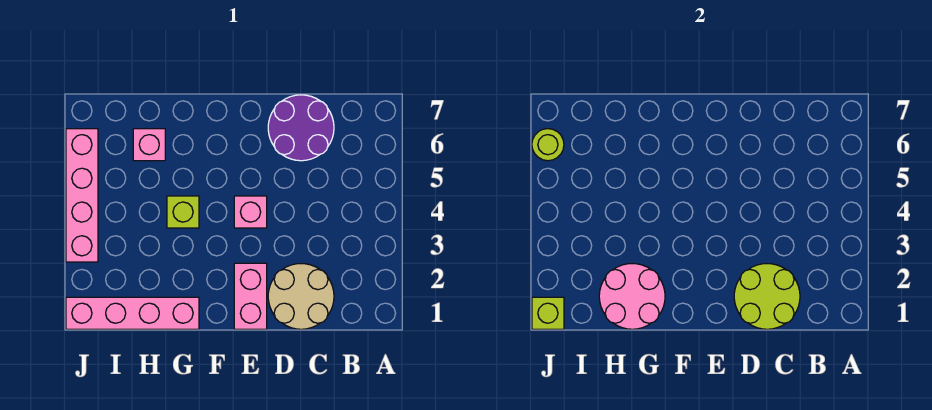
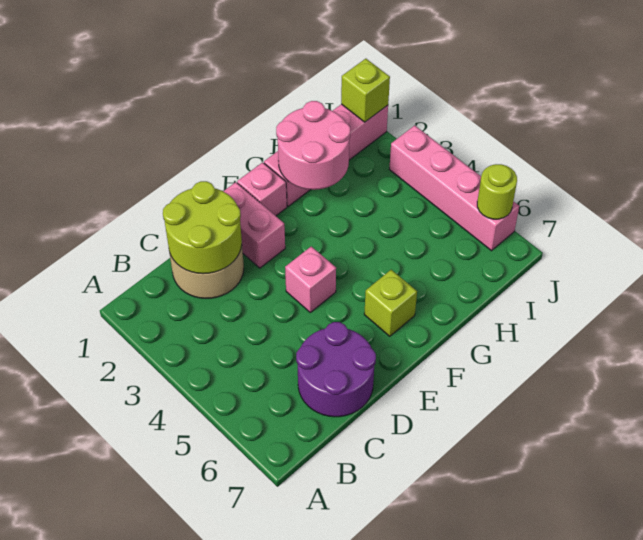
lime 1x1 brick [167,196,199,228] -> lime 1x1 brick moved to [364,270,417,336]
pink 1x1 brick [133,129,165,161] -> pink 1x1 brick moved to [237,162,287,216]

